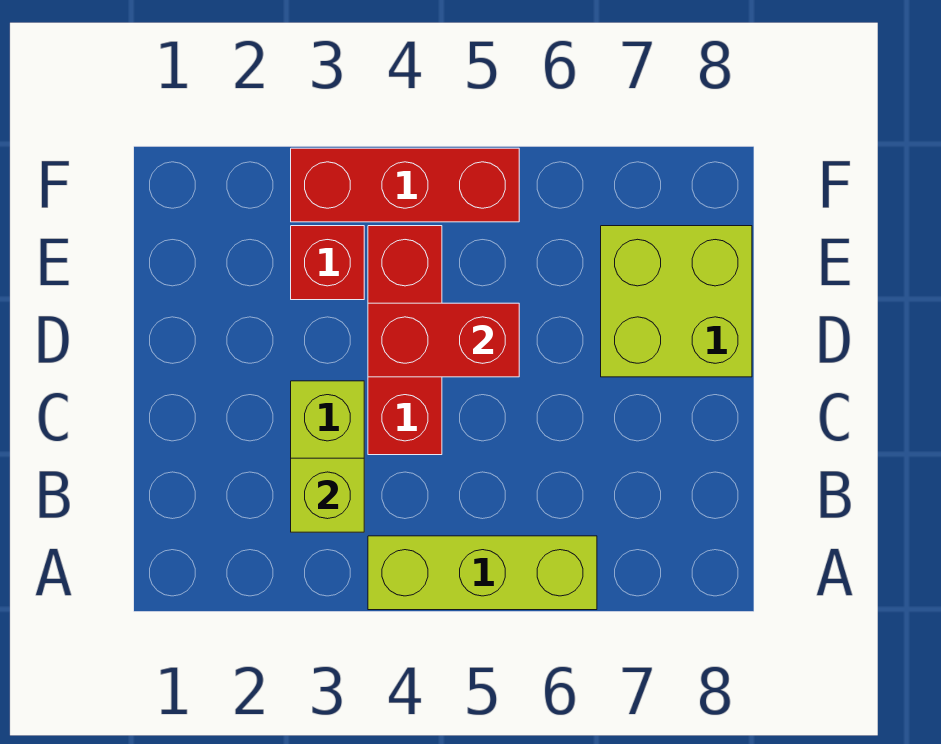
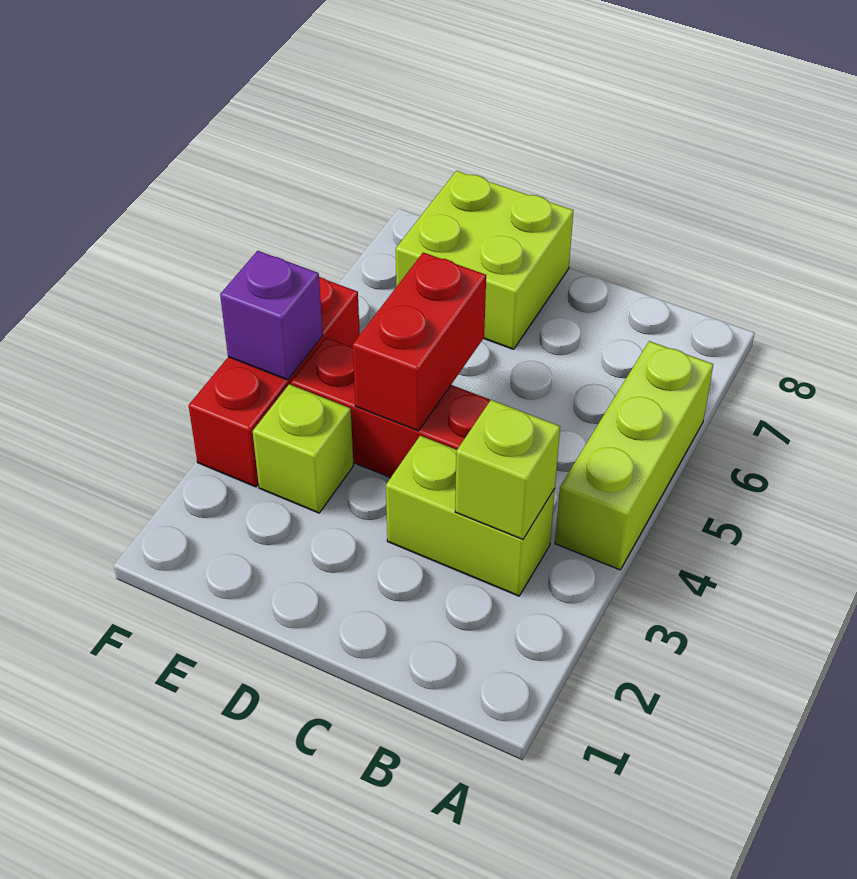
red 1x1 brick [291,226,364,300] -> lime 1x1 brick [253,384,354,513]
none -> purple 1x1 brick [220,251,323,380]

